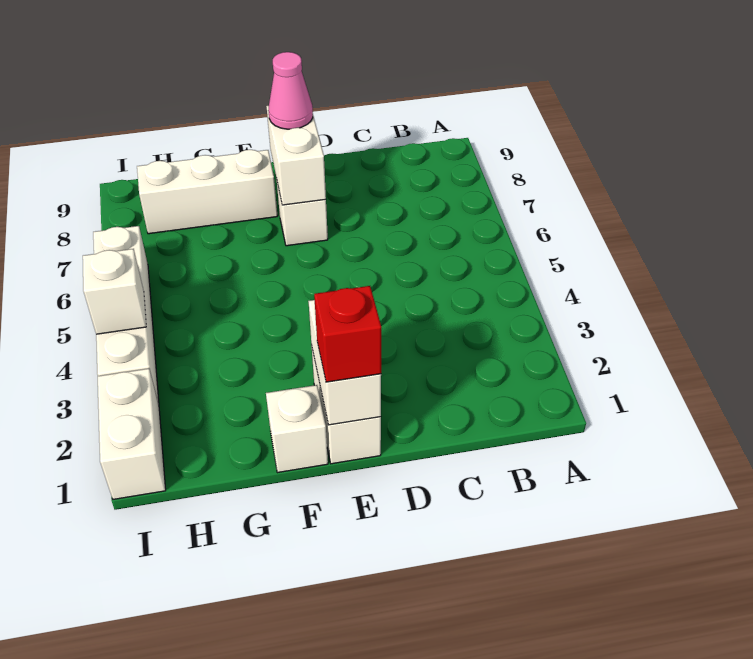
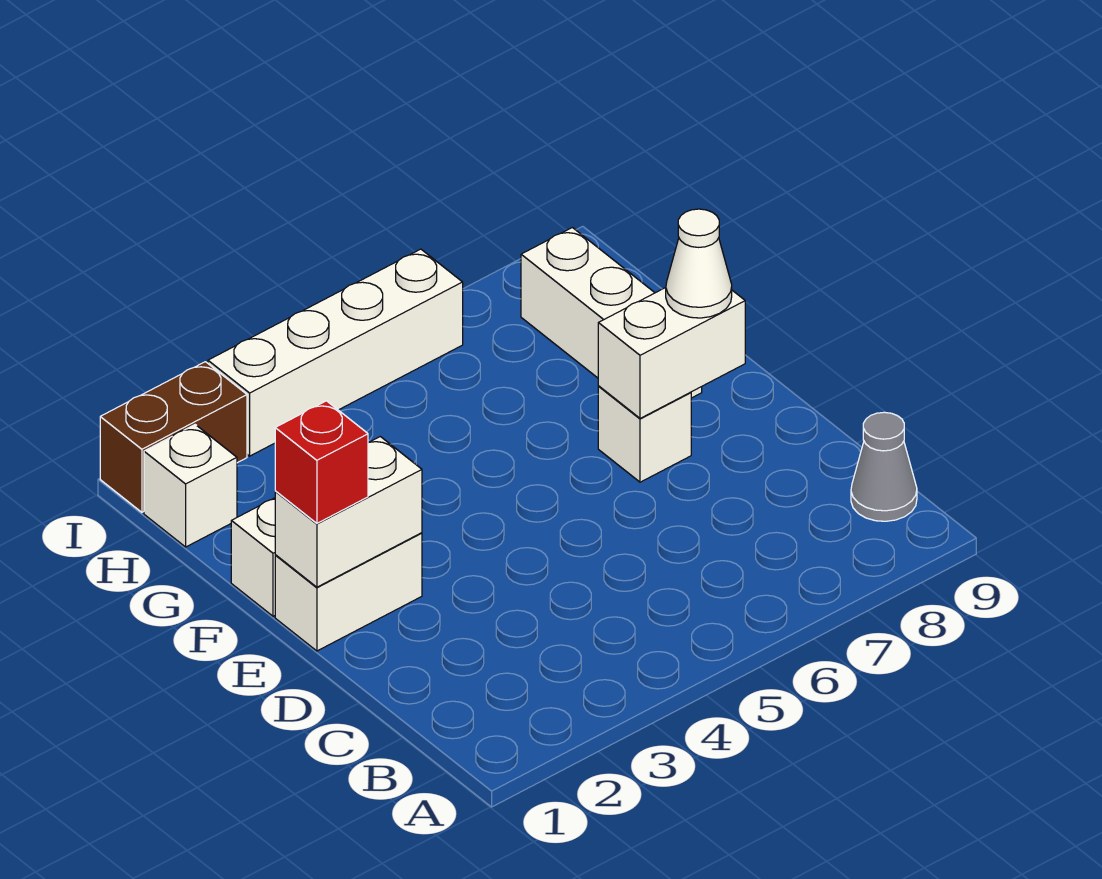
none -> grey 1x1 cone [851,412,917,521]
pink 1x1 cone [268,52,313,129] -> white 1x1 cone [666,209,732,318]
white 1x2 brick [98,369,166,499] -> brown 1x2 brick [100,362,247,512]
white 1x1 brick [83,249,146,334] -> white 1x1 brick moved to [144,425,237,547]

